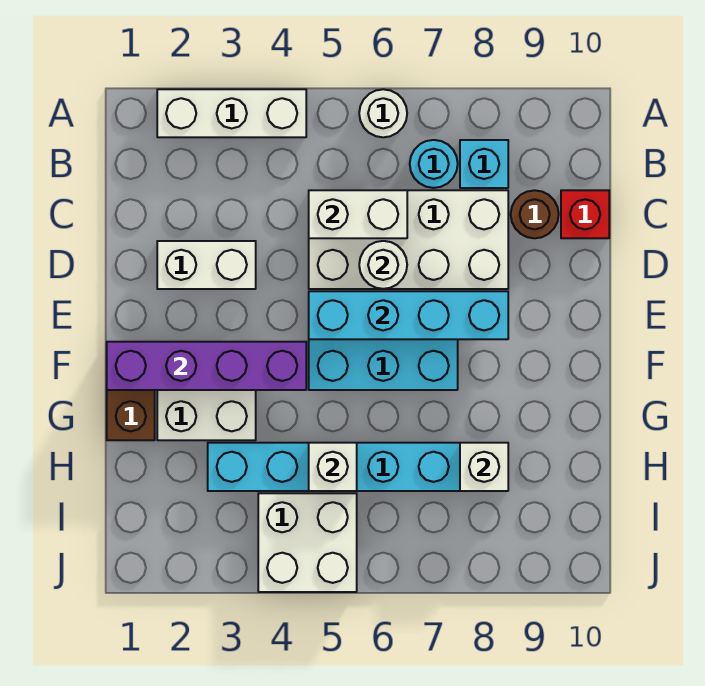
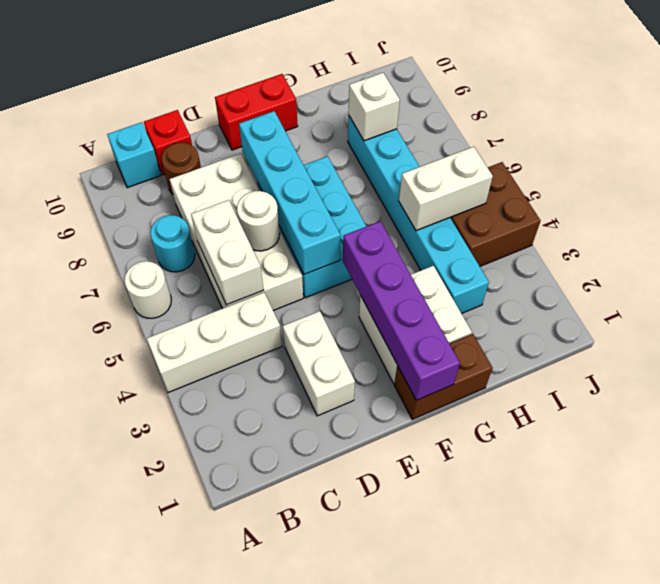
white 1x3 brick [157,89,306,137] -> white 1x3 brick turned to [147,293,282,392]
cyan 1x1 brick [460,140,508,188] -> cyan 1x1 brick moved to [107,122,161,188]
none -> red 1x2 brick [215,74,298,150]
white 1x1 brick [309,443,357,491] -> white 1x2 brick [399,147,493,231]
white 2x2 brick [258,493,357,592] -> brown 2x2 brick [450,162,541,266]

